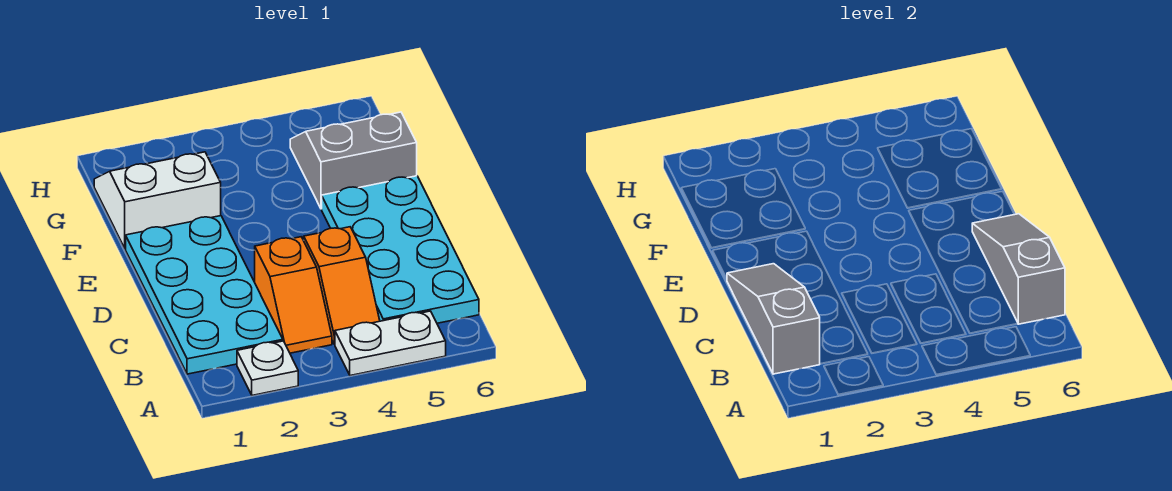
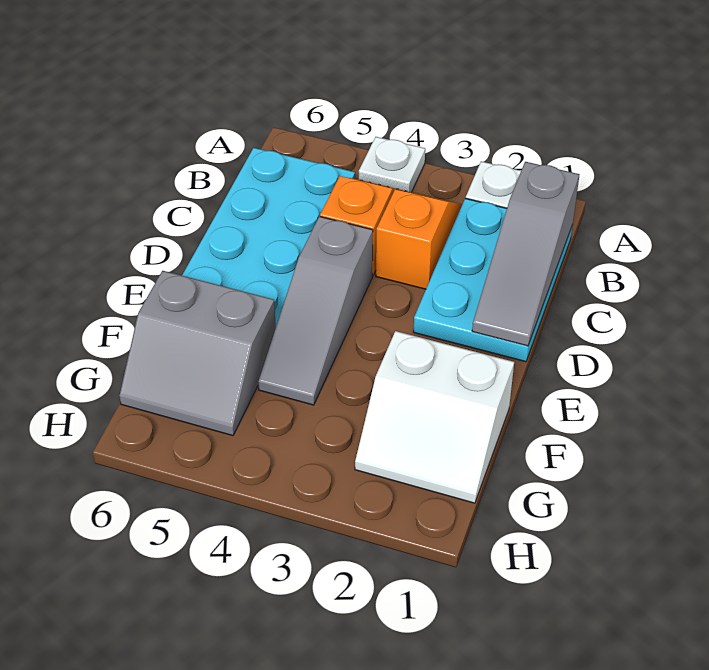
white 1x2 plate [335,311,446,376] -> white 1x1 plate [359,137,425,192]
cyan 2x4 plate [126,216,283,374] -> cyan 2x3 plate [414,198,572,362]
grey 1x3 slope [972,214,1065,324] -> grey 1x3 slope moved to [258,217,373,405]

